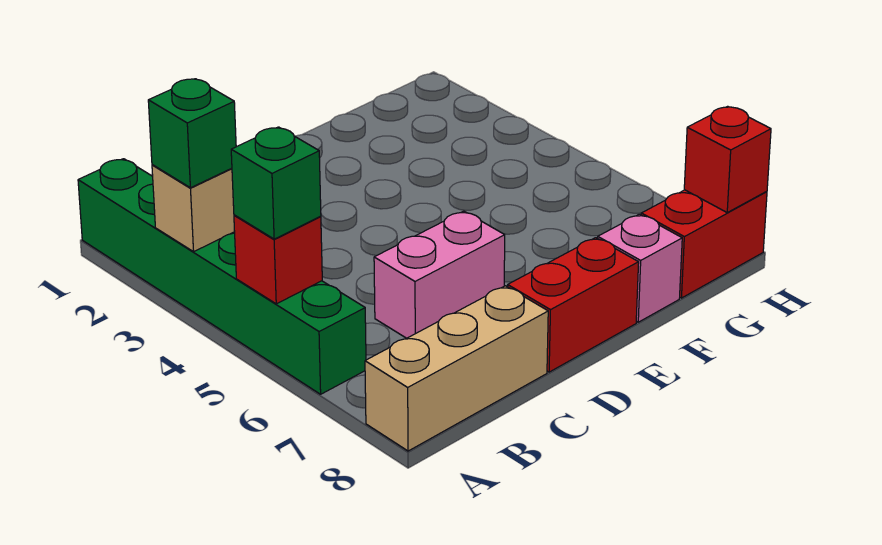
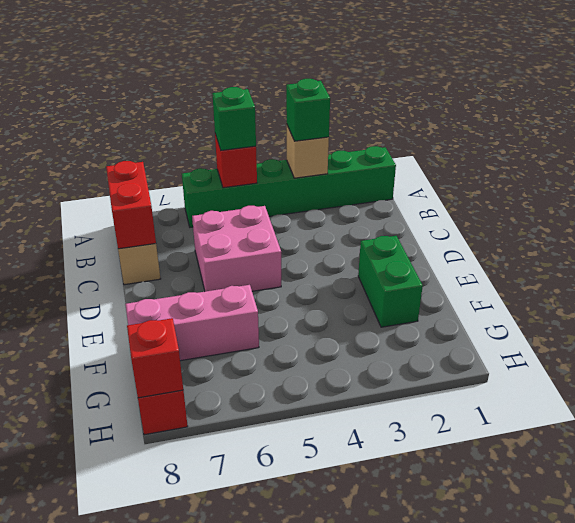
pink 1x2 brick [374,211,505,338] -> pink 2x2 brick [192,206,281,291]
red 1x2 brick [508,238,639,372] -> red 1x2 brick moved to [106,161,156,249]
none -> green 1x2 brick [358,236,423,327]
pink 1x1 brick [598,214,682,322] -> pink 1x3 brick [125,285,259,361]

